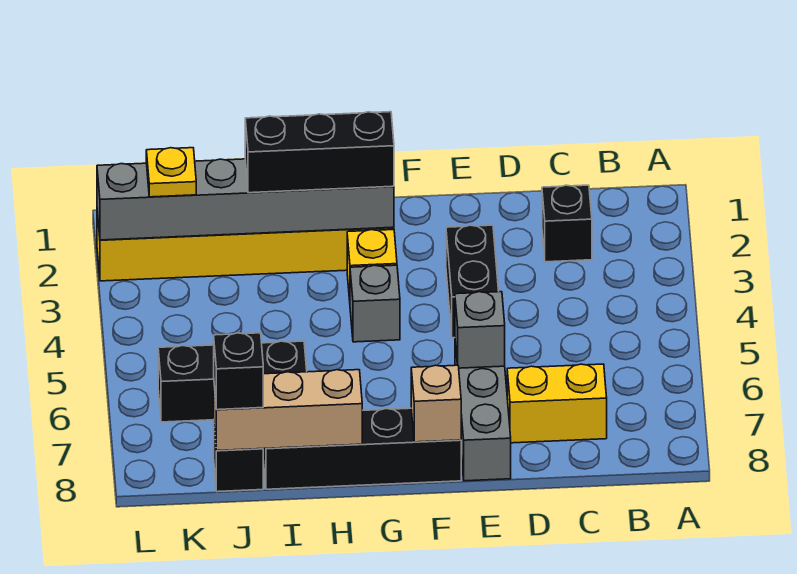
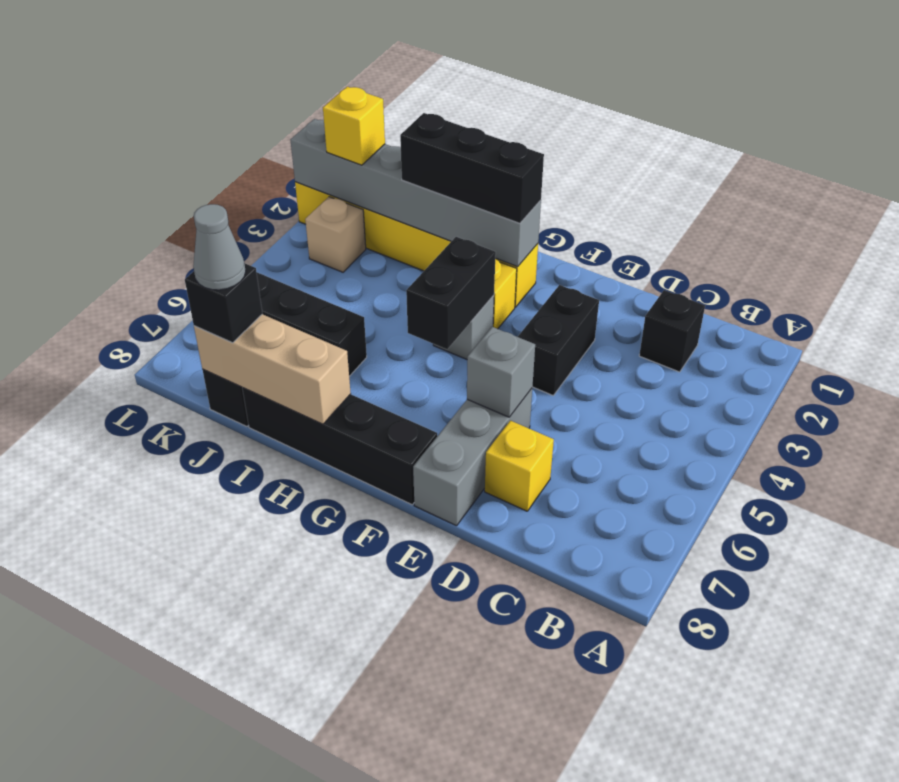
yellow 1x2 brick [507,364,607,443] -> yellow 1x1 brick [485,421,554,511]
tan 1x1 brick [411,365,461,442] -> tan 1x1 brick moved to [305,197,366,272]
none -> black 1x2 brick [406,237,496,349]
none -> grey 1x1 cone [193,204,246,290]
yellow 1x1 plate [146,148,196,197] -> yellow 1x1 brick [323,87,385,165]

